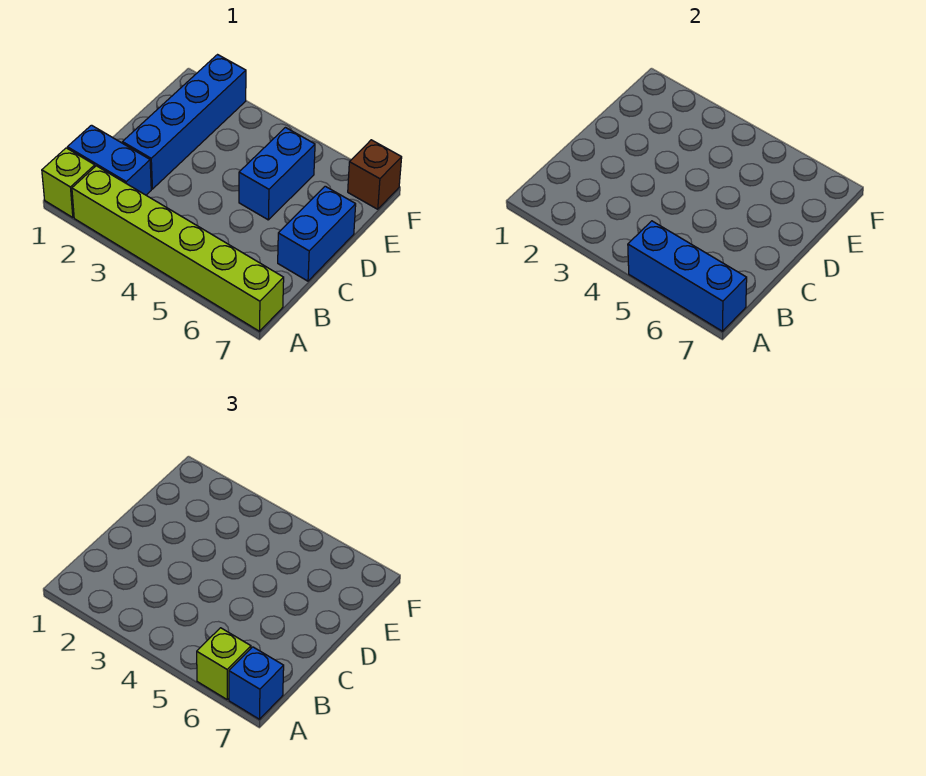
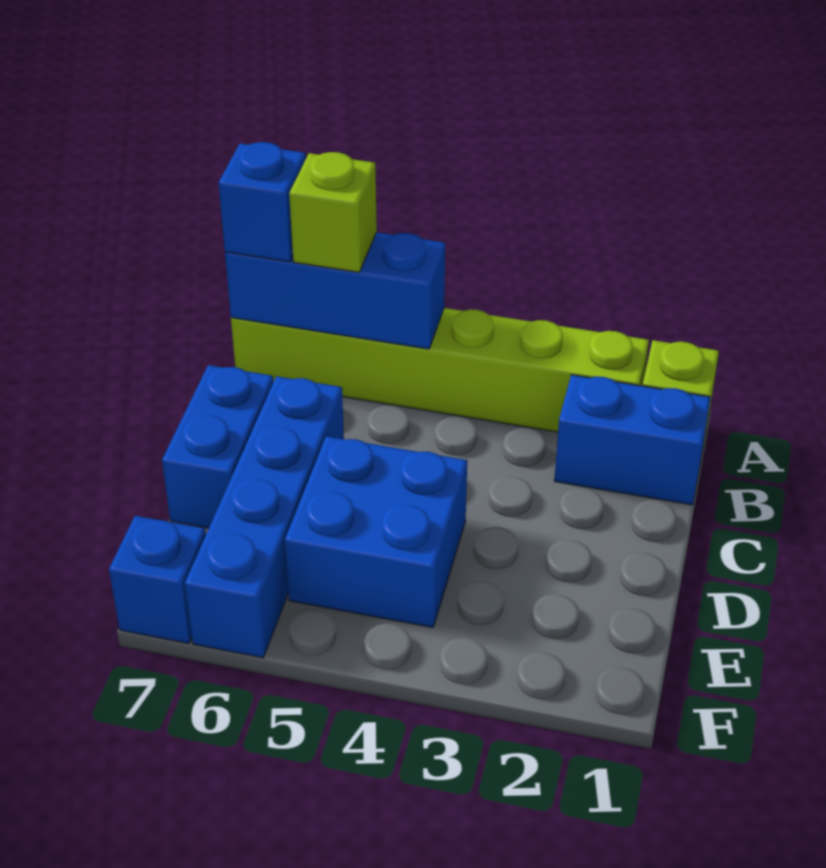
blue 1x4 brick [122,55,246,189] -> blue 1x4 brick moved to [185,376,344,658]
blue 1x2 brick [239,128,315,220] -> blue 2x2 brick [285,436,467,628]
brown 1x1 brick [348,140,402,209] -> blue 1x1 brick [109,516,206,644]

